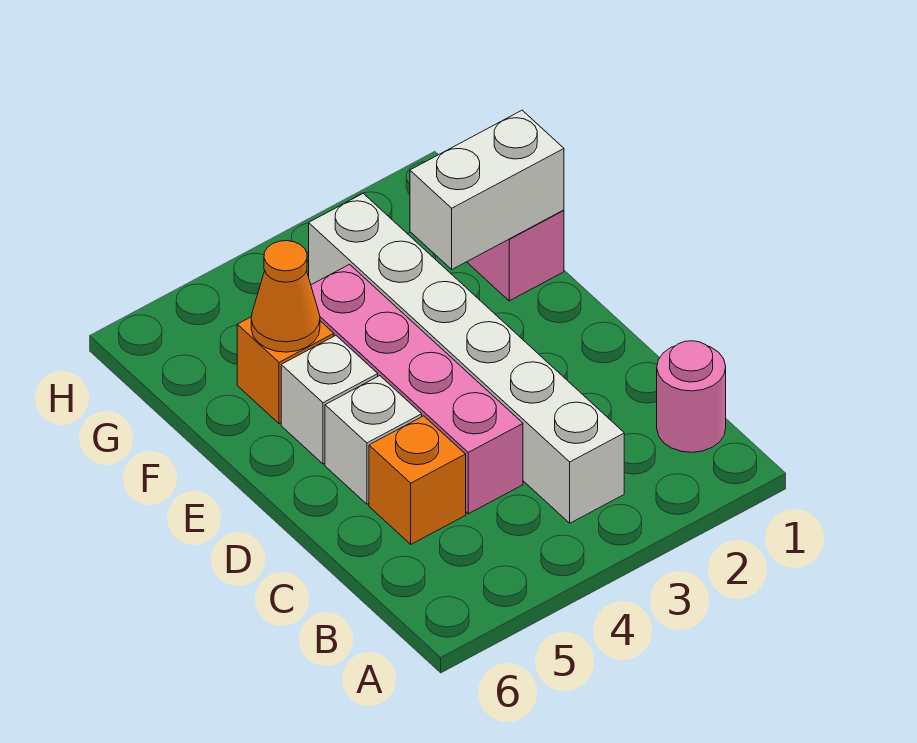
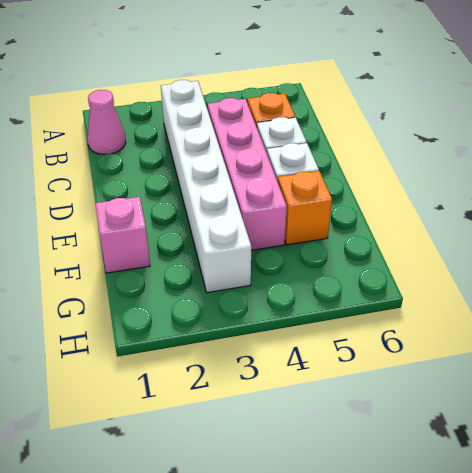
pink 1x1 round brick [657,341,726,452] -> pink 1x1 cone [87,90,126,154]
white 1x2 brick [410,110,564,269] -> none
orange 1x1 cone [251,241,320,352] -> none

